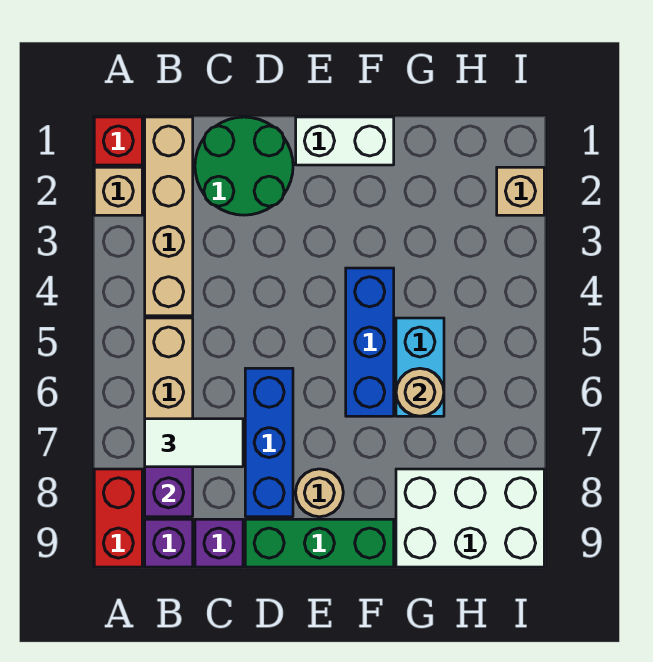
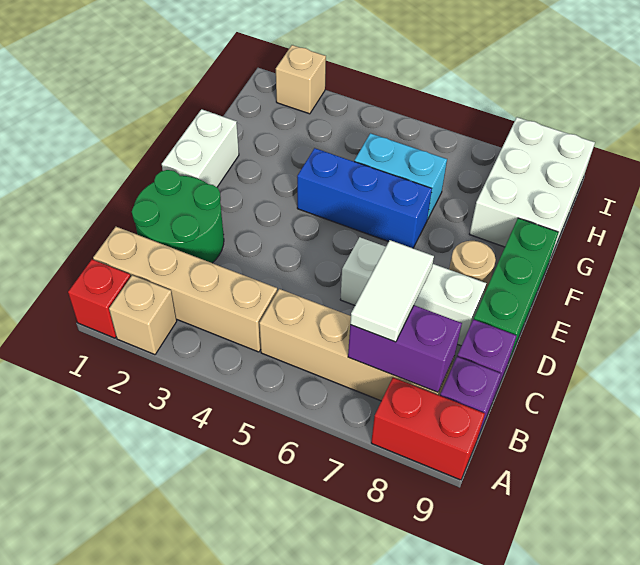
blue 1x3 brick [245,368,293,517] -> white 1x3 brick [340,237,486,346]
tan 1x1 round brick [396,368,444,416] -> none

